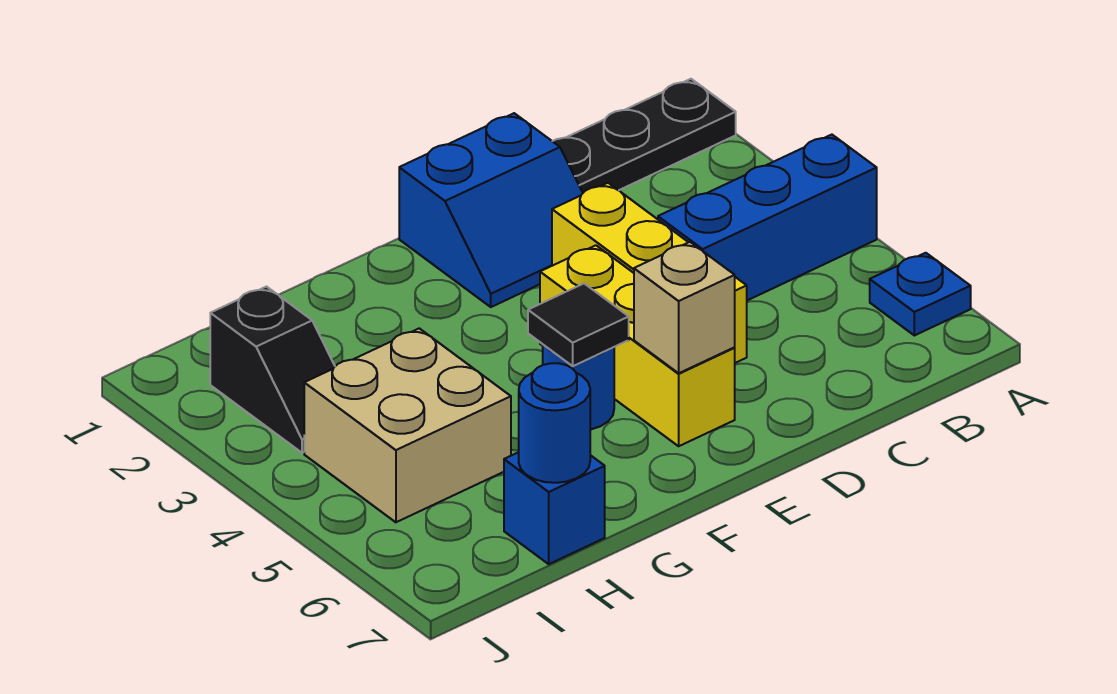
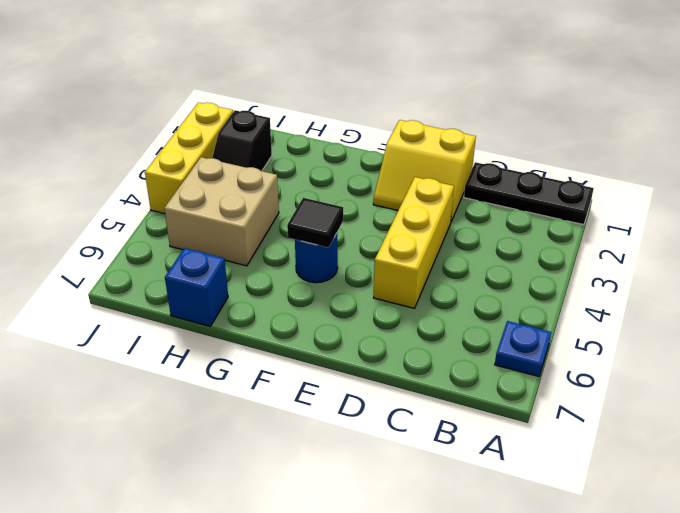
blue 1x3 brick [658,135,877,300] -> none
blue 2x2 slope [399,113,583,307] -> yellow 2x2 slope [373,120,476,221]
yellow 1x3 brick [540,245,735,446] -> yellow 1x3 brick moved to [145,102,233,214]
tan 1x1 brick [634,242,735,373] -> none
blue 1x1 round brick [519,363,590,483] -> none

